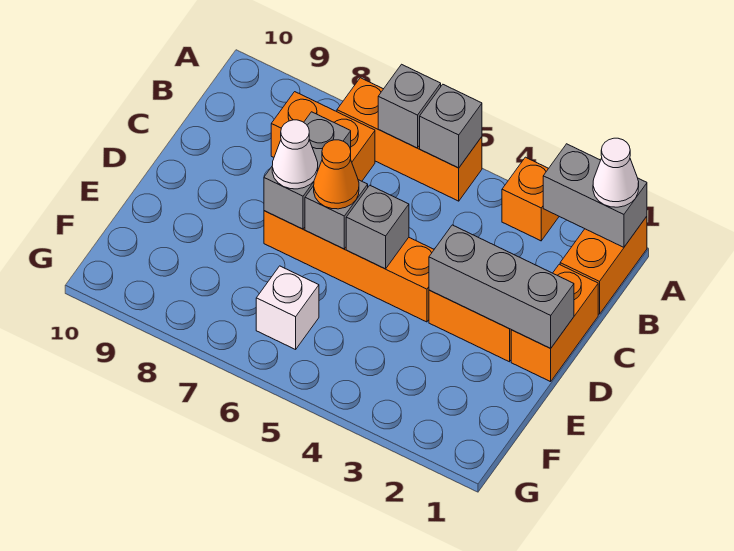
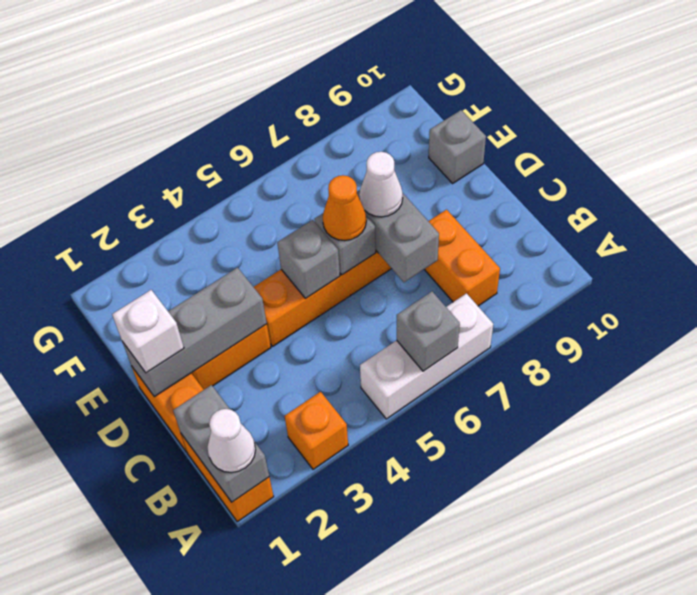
grey 1x2 brick [543,144,647,247] -> grey 1x2 brick turned to [173,385,269,502]
orange 1x3 brick [337,78,482,201] -> white 1x3 brick [360,293,493,419]
grey 1x1 brick [420,85,482,168] -> grey 1x1 brick moved to [429,110,486,183]
orange 1x2 brick [271,92,375,181] -> orange 1x2 brick turned to [424,210,500,306]
white 1x1 brick [256,266,319,349] -> white 1x1 brick moved to [112,290,184,373]

